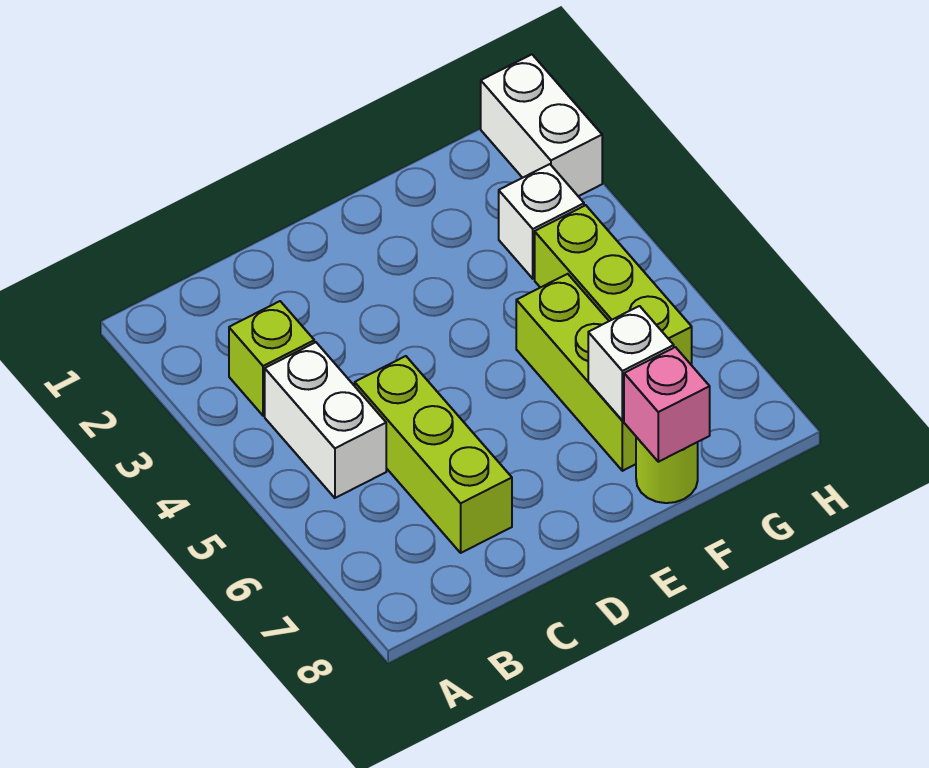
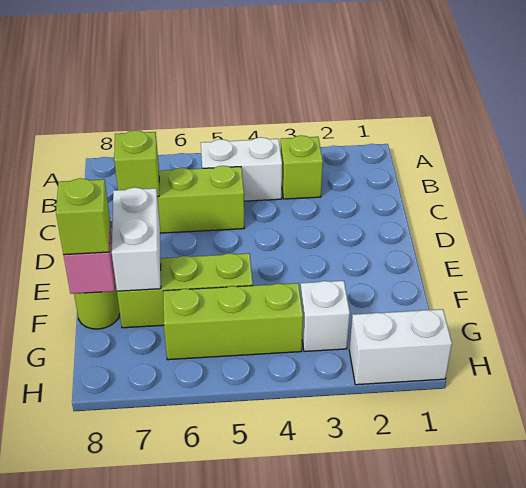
none -> lime 1x1 brick [114,130,159,197]
white 1x1 brick [588,306,674,421] -> white 1x2 brick [112,187,161,291]
none -> lime 1x1 brick [56,178,110,255]

